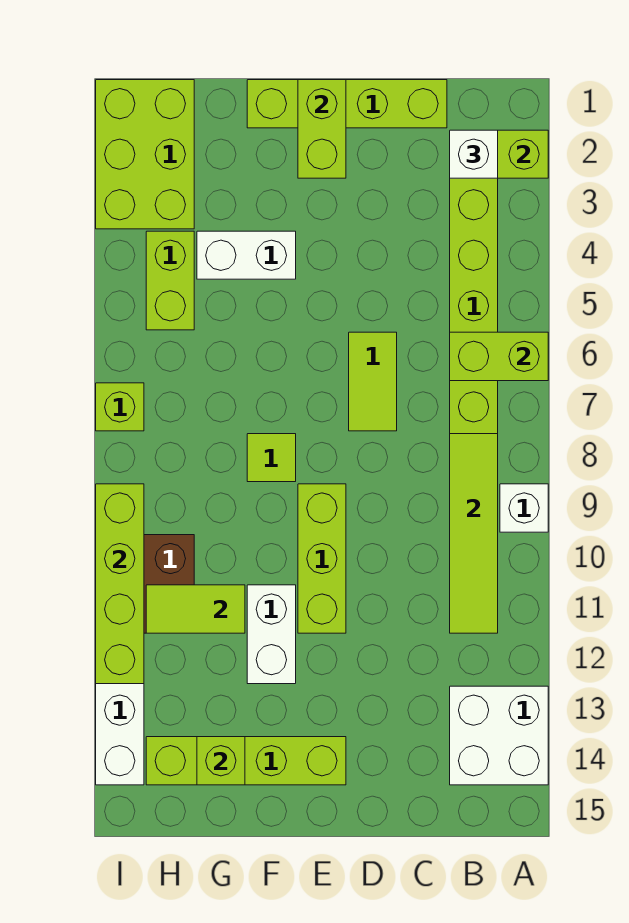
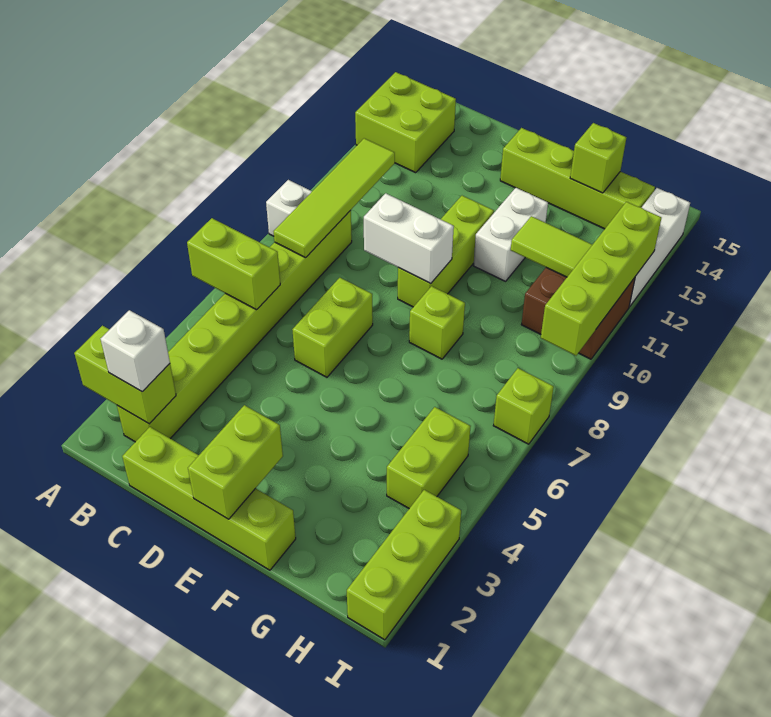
white 2x2 brick [450,686,548,785] -> lime 2x2 brick [355,72,456,173]
lime 1x2 tile [349,332,397,431] -> lime 1x2 brick [292,278,373,377]
white 1x2 brick [197,231,296,279] -> white 1x2 brick moved to [364,193,454,284]
lime 1x1 tile [247,434,296,482] -> lime 1x1 brick [409,286,465,359]
lime 2x3 brick [96,80,194,229] -> lime 1x3 brick [347,490,461,640]

